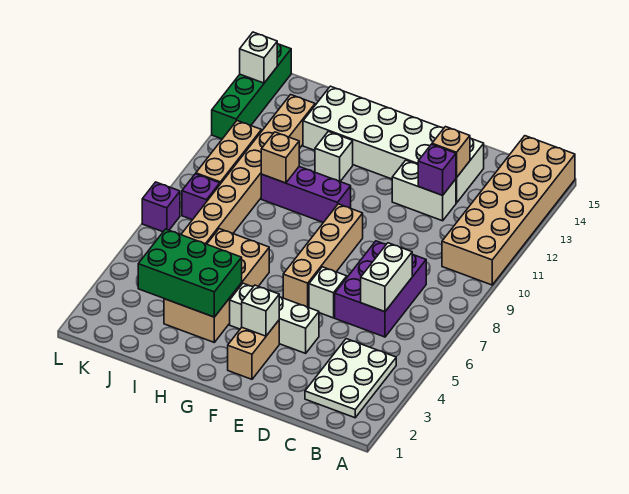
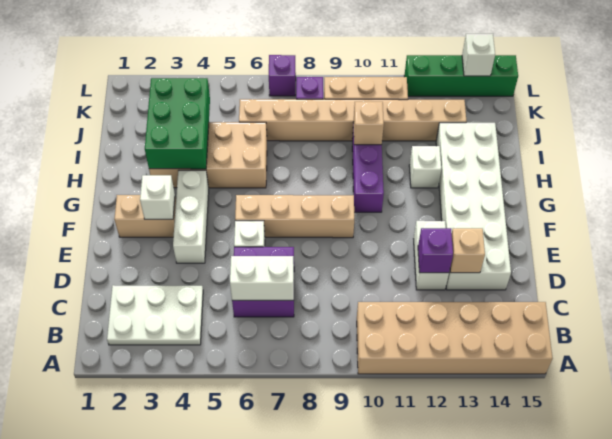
purple 2x3 brick [335,241,426,337] -> purple 2x2 brick [232,247,294,317]

